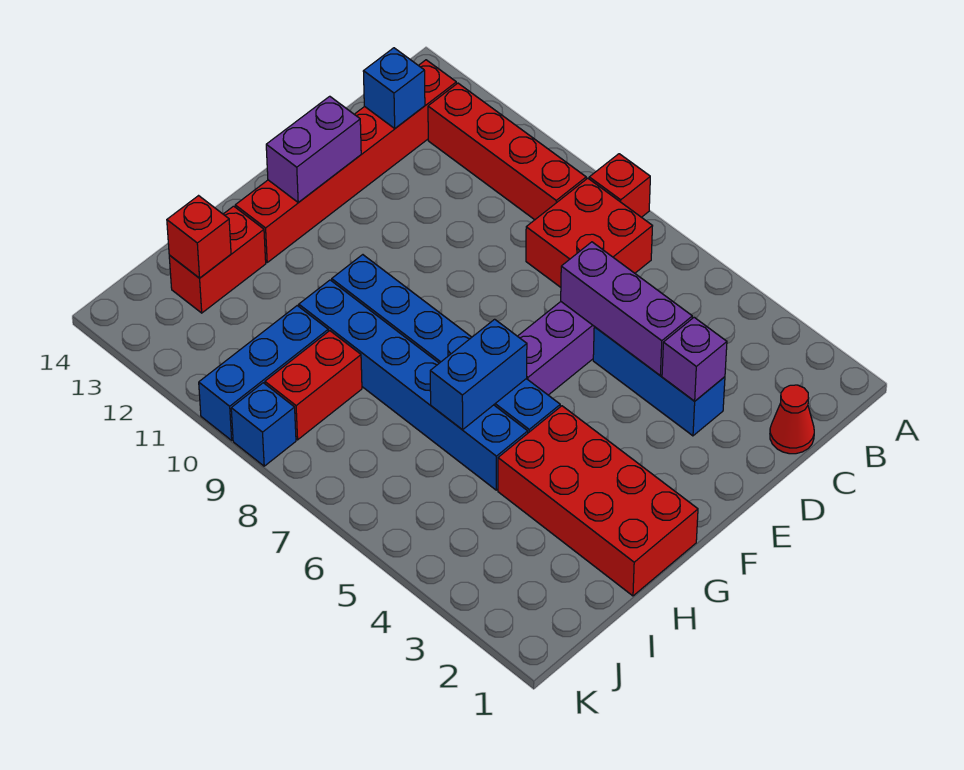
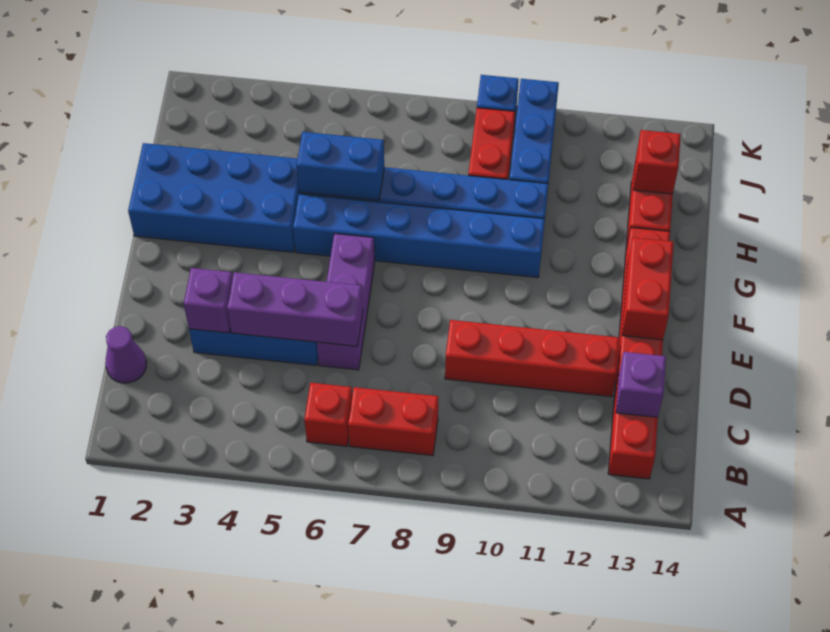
red 1x1 brick [589,154,650,217] -> red 1x1 brick moved to [304,383,352,446]
red 2x2 brick [526,178,652,287] -> red 1x2 brick [348,387,438,456]
red 1x4 brick [428,83,586,220] -> red 1x4 brick moved to [445,320,620,397]
red 1x1 cone [770,385,814,454] -> purple 1x1 cone [105,326,147,383]
blue 1x1 brick [363,48,425,128] -> purple 1x1 brick [616,352,666,417]
purple 1x2 brick [266,96,361,203] -> red 1x2 brick [622,238,674,340]
red 2x4 brick [498,406,698,596] -> blue 2x4 brick [128,143,299,252]
blue 1x2 brick [430,319,527,430] -> blue 1x2 brick turned to [297,132,384,200]

